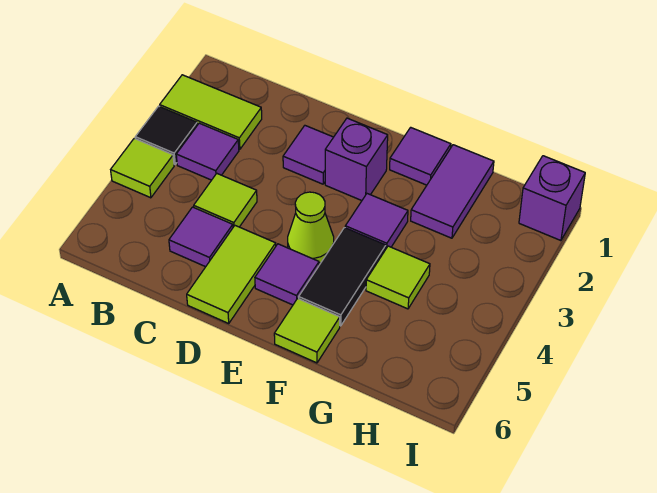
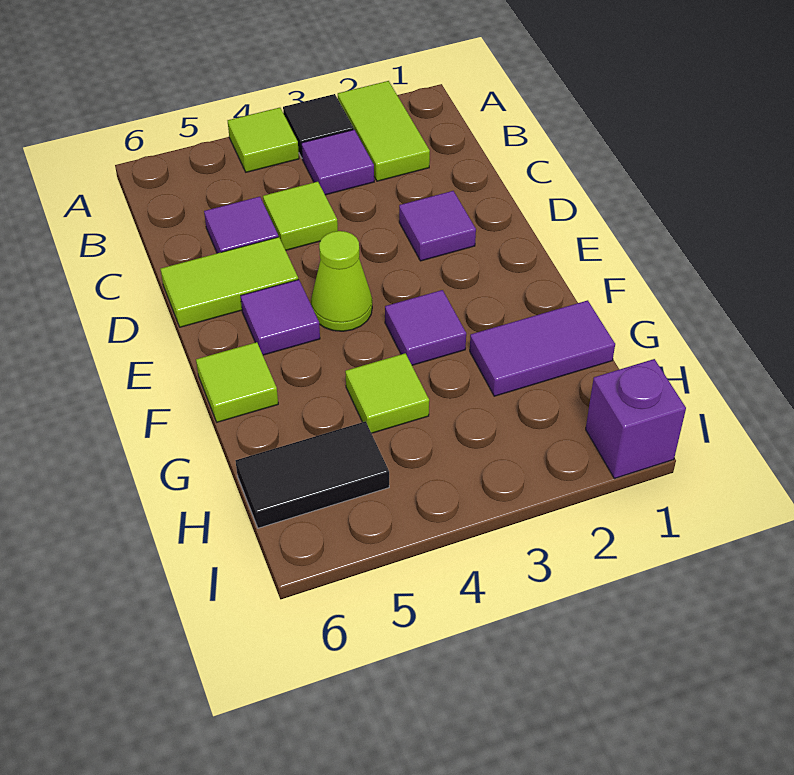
purple 1x1 brick [325,118,388,201] -> none
purple 1x1 tile [390,127,451,185] -> none
black 1x2 tile [299,228,386,326] -> black 1x2 tile moved to [235,421,389,528]

